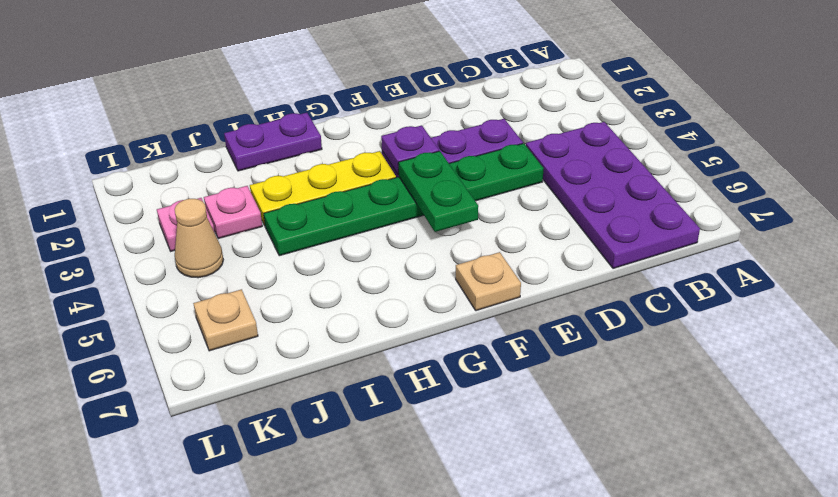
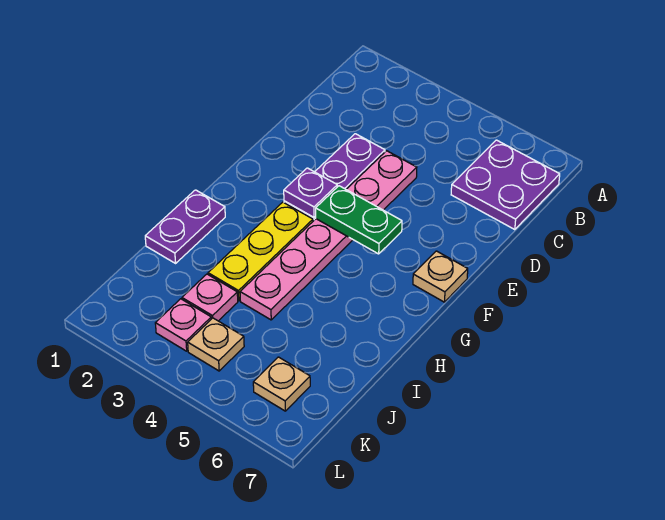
purple 2x4 plate [526,122,700,268] -> purple 2x2 plate [451,140,560,230]
green 1x6 plate [264,143,544,256] -> pink 1x6 plate [240,151,417,320]
tan 1x1 cone [175,199,223,278] -> tan 1x1 plate [188,318,244,371]

